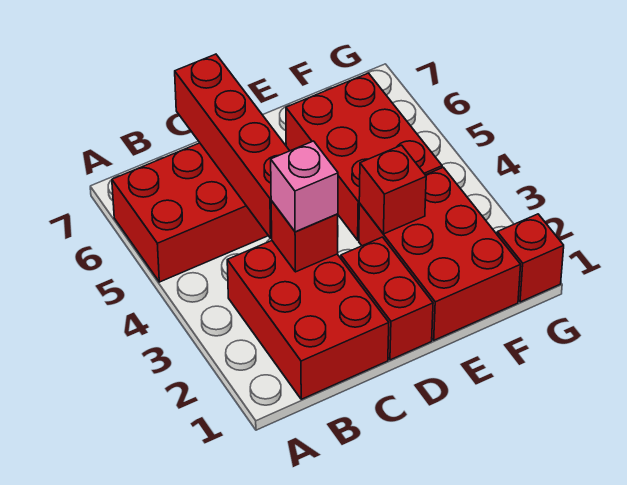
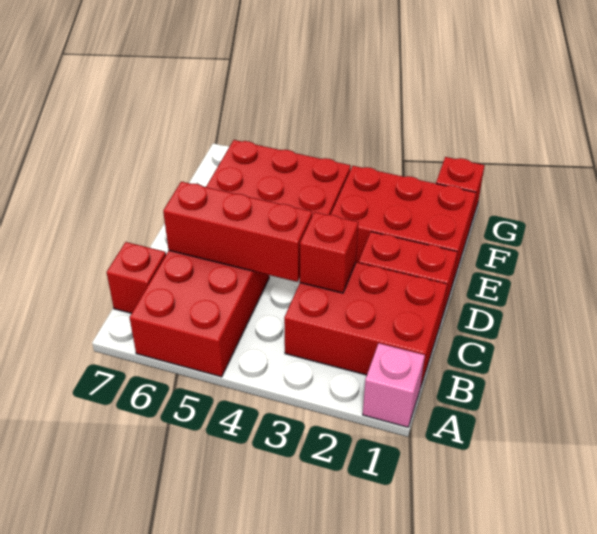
pink 1x1 brick [271,141,338,232] -> pink 1x1 brick moved to [363,343,425,427]
red 1x4 brick [175,54,289,238] -> red 1x3 brick [163,182,312,282]
red 1x1 brick [359,145,426,234] -> red 1x1 brick moved to [107,242,166,313]

